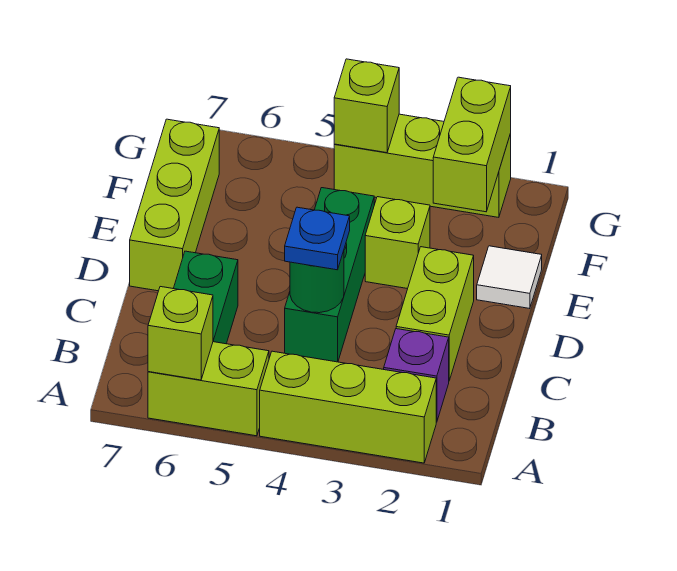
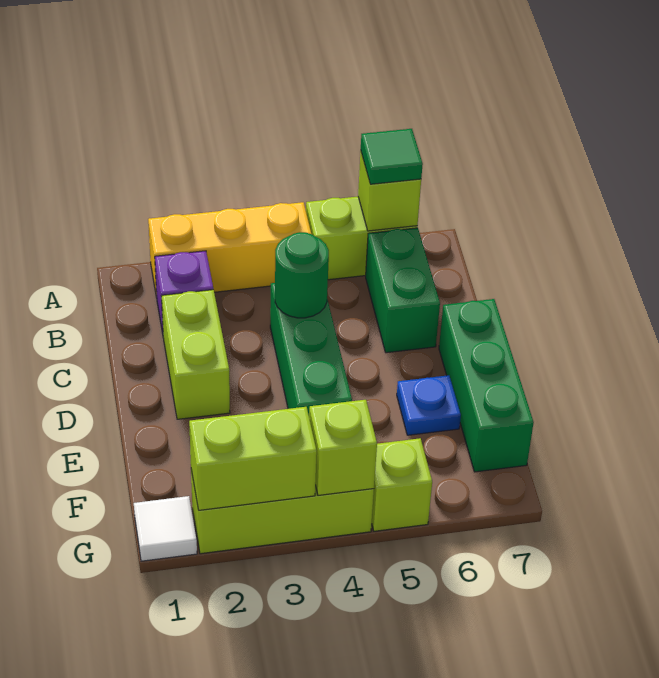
lime 1x3 brick [260,351,436,463] -> yellow 1x3 brick [148,202,311,298]
none -> green 1x1 tile [361,129,423,184]
blue 1x1 plate [285,207,350,270] -> blue 1x1 plate moved to [397,375,461,435]
lime 1x3 brick [130,119,219,291] -> green 1x3 brick [439,299,534,472]
white 1x1 tile [477,246,542,309] -> white 1x1 tile moved to [134,496,197,561]
lime 1x1 brick [365,197,430,289] -> lime 1x1 brick moved to [372,438,432,531]
lime 1x2 brick [433,77,511,212] -> lime 1x2 brick turned to [189,407,317,510]

